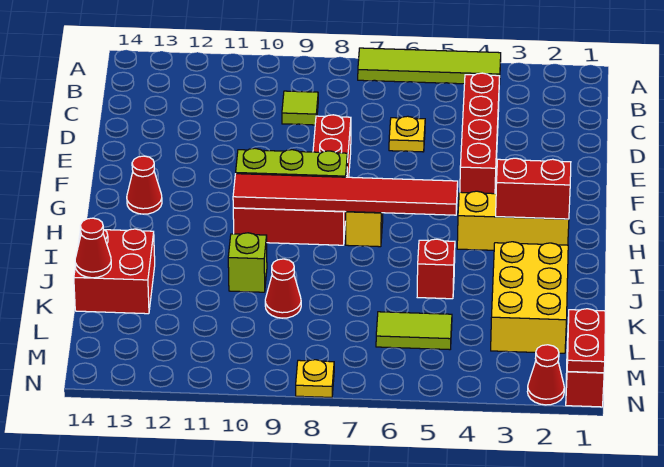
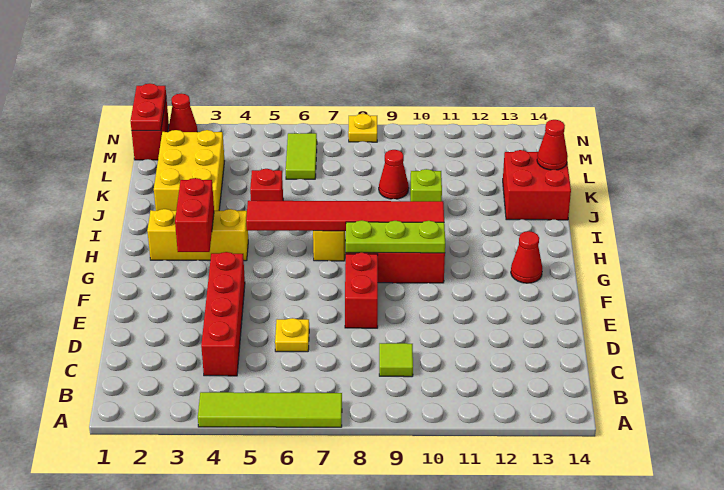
red 1x2 brick [496,158,571,219] -> red 1x2 brick turned to [175,178,214,252]
lime 1x2 tile [376,312,452,350] -> lime 1x2 tile turned to [286,133,317,179]

